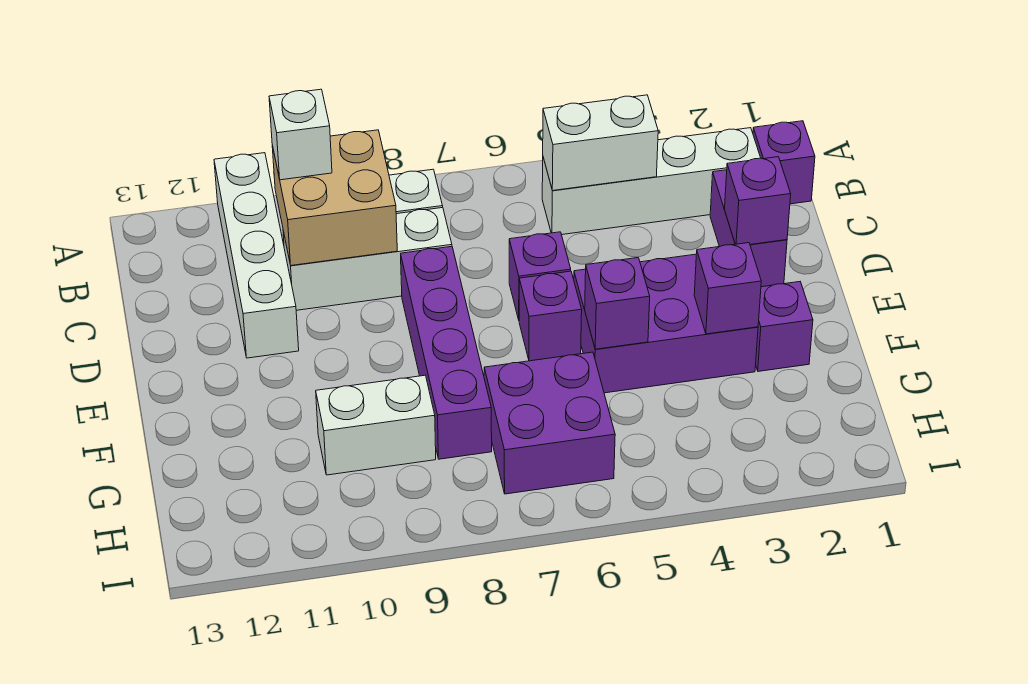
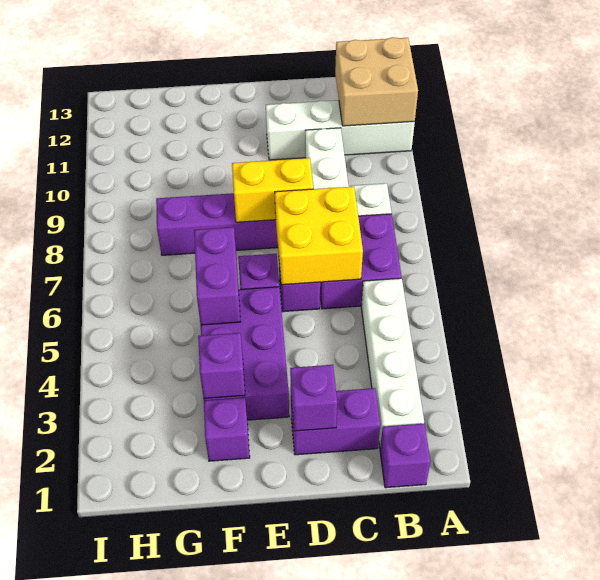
white 1x2 brick [543,95,658,191] -> none
tan 2x2 brick [272,130,397,265] -> tan 2x2 brick moved to [335,37,418,126]
white 1x1 brick [269,89,332,180] -> none
none -> yellow 2x2 brick [275,187,363,285]
none -> yellow 1x2 brick [232,158,313,222]
purple 1x1 brick [585,258,650,349] -> purple 1x2 brick [194,227,240,325]
purple 2x2 brick [484,352,615,494] -> purple 2x2 brick moved to [320,214,402,309]
white 1x2 brick [316,375,436,475] -> none

